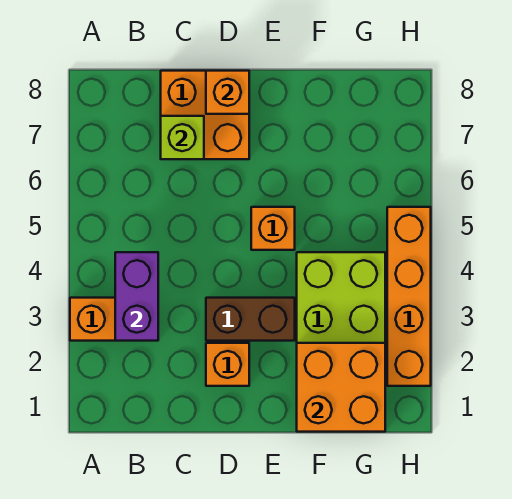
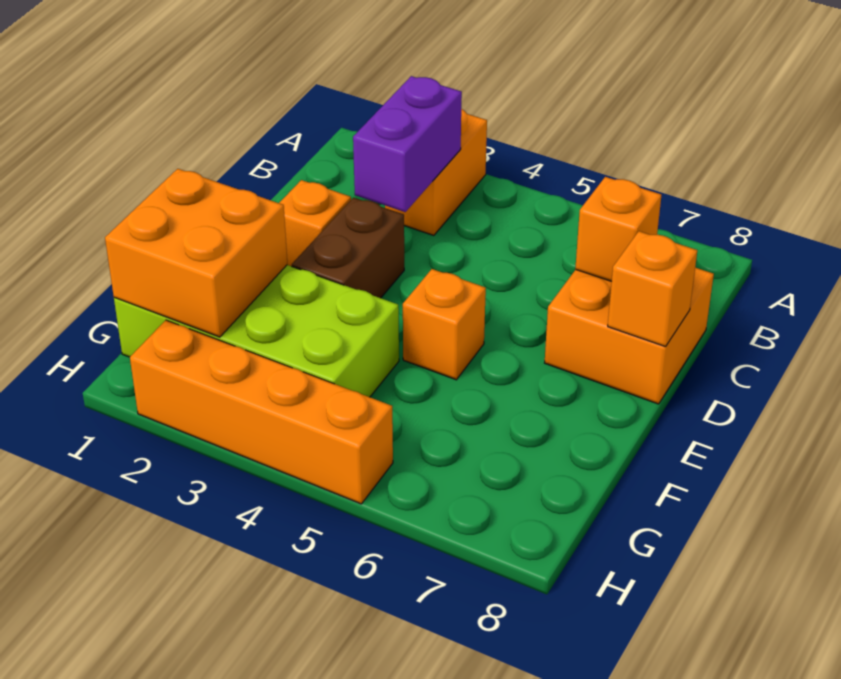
purple 1x2 brick [115,252,158,341] -> purple 1x2 brick turned to [353,76,462,212]
lime 1x1 brick [161,116,204,159] -> orange 1x1 brick [575,177,661,281]

